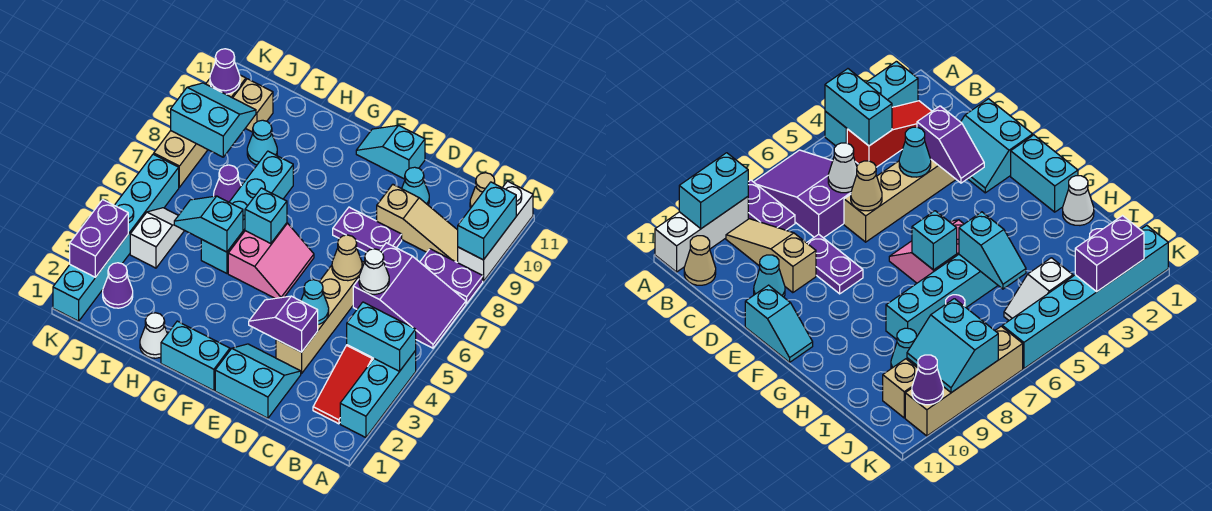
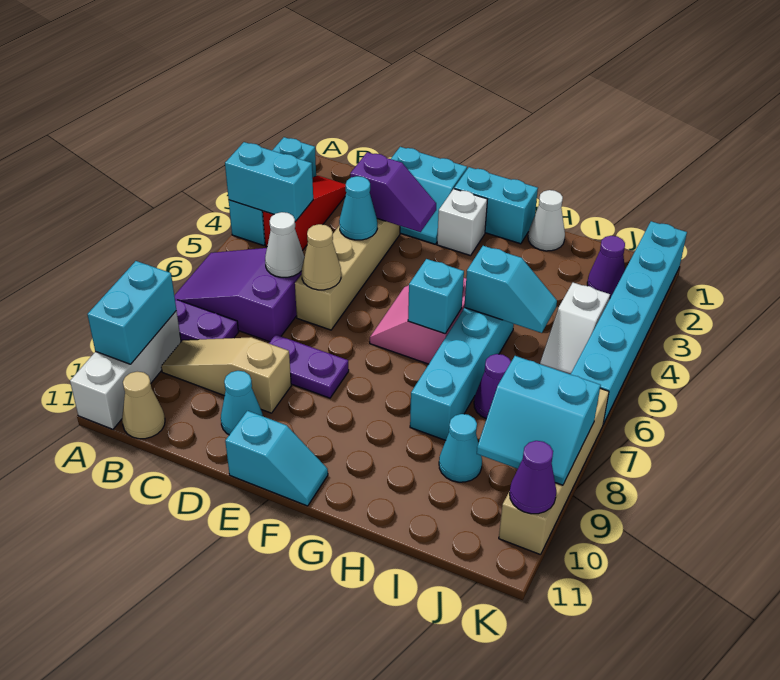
none -> white 1x1 brick [437,189,487,256]
tan 1x1 brick [233,79,273,132] -> none
purple 1x2 brick [70,200,128,277] -> none

